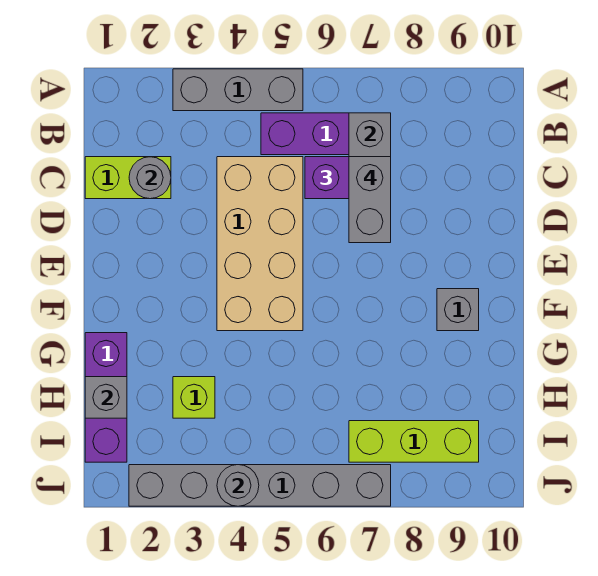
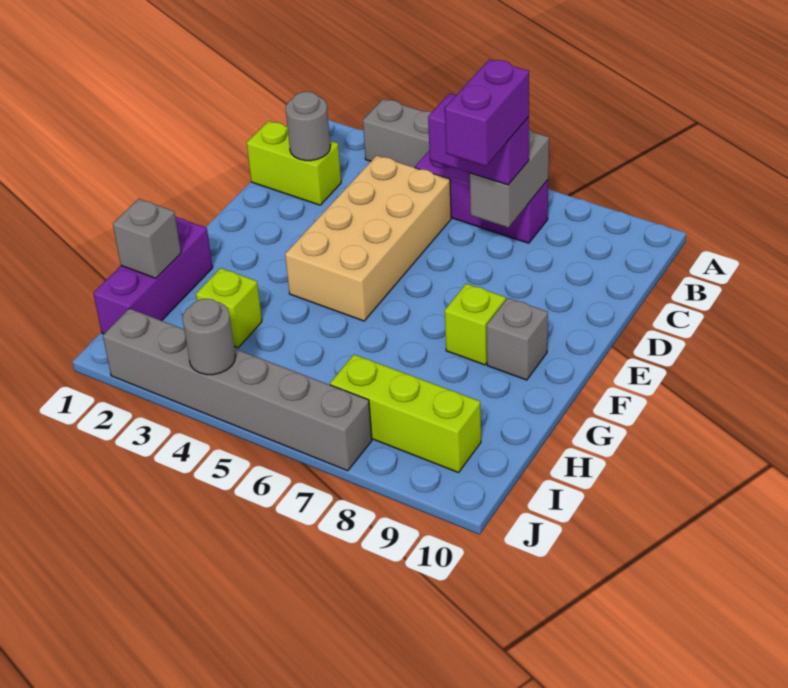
grey 1x2 brick [349,157,391,243] -> purple 1x2 brick [445,59,529,166]
none -> lime 1x1 brick [445,284,506,365]

